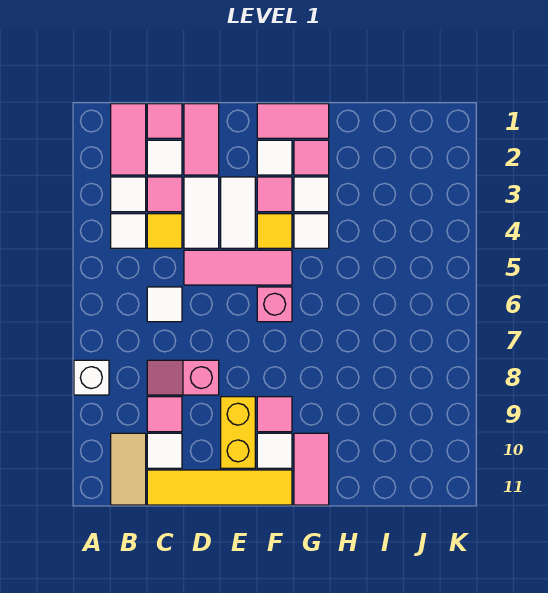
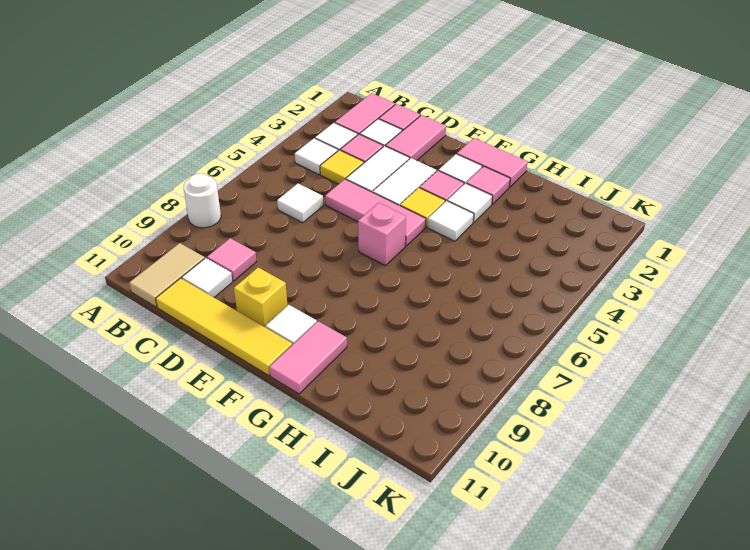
white 1x1 brick [74,360,109,395] -> white 1x1 round brick [184,174,221,228]
pink 1x2 slope [147,360,219,395] -> none
yellow 1x2 brick [221,397,255,468] -> yellow 1x1 brick [234,268,287,327]
pink 1x1 tile [257,397,292,432] -> none

